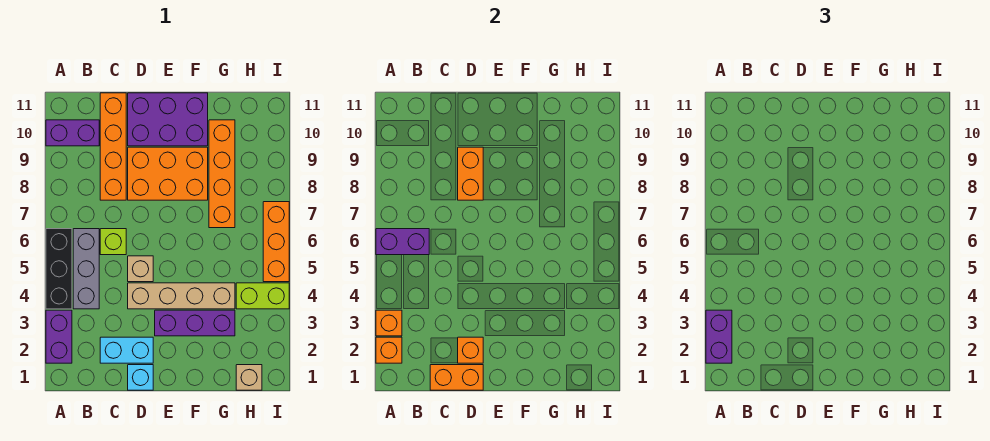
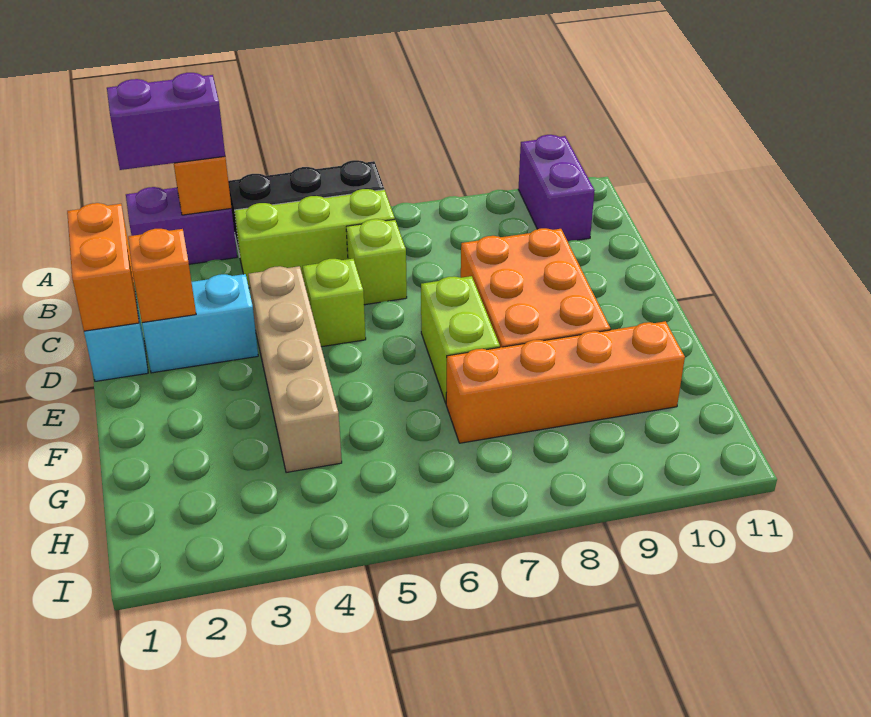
orange 1x1 brick [376,337,402,363] -> none
purple 1x2 brick [376,229,429,255] -> none
grey 1x3 brick [73,229,99,309] -> lime 1x3 brick [234,189,395,288]
cyan 1x2 brick [100,337,153,363] -> cyan 1x2 brick turned to [142,274,258,373]
orange 1x4 brick [100,93,126,200] -> none
tan 1x1 brick [128,256,153,282] -> lime 1x1 brick [303,259,366,347]
orange 1x2 brick [458,147,483,200] -> none
purple 2x3 brick [128,93,208,146] -> none
purple 1x3 brick [155,310,235,336] -> none
tan 1x1 brick [236,365,262,390] -> none
lime 1x2 brick [236,283,289,309] -> lime 1x2 brick moved to [421,276,500,403]
orange 1x3 brick [263,202,289,282] -> none

